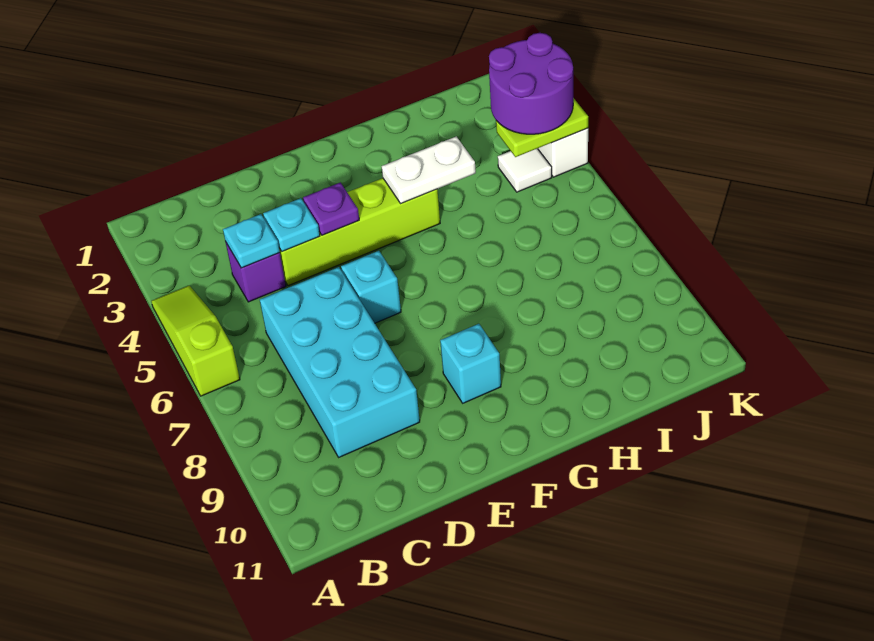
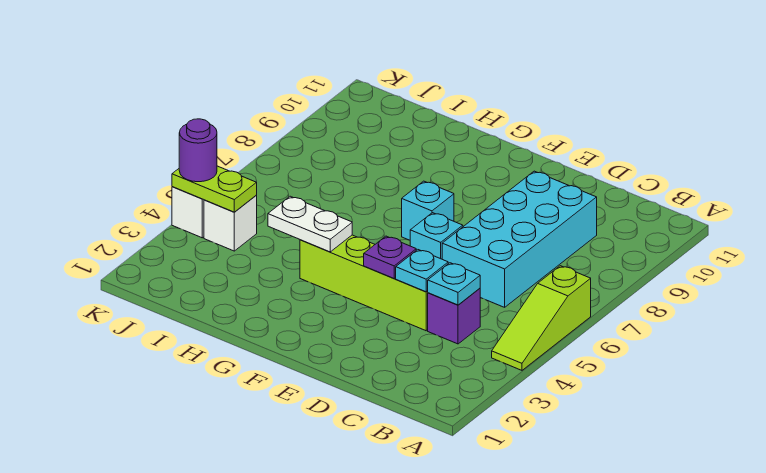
cyan 1x1 brick [440,324,501,403] -> cyan 1x1 brick moved to [402,181,454,240]
purple 2x2 round brick [489,33,573,134] -> purple 1x1 round brick [179,119,217,182]
white 1x1 tile [498,149,552,192] -> white 1x1 brick [204,196,257,251]

